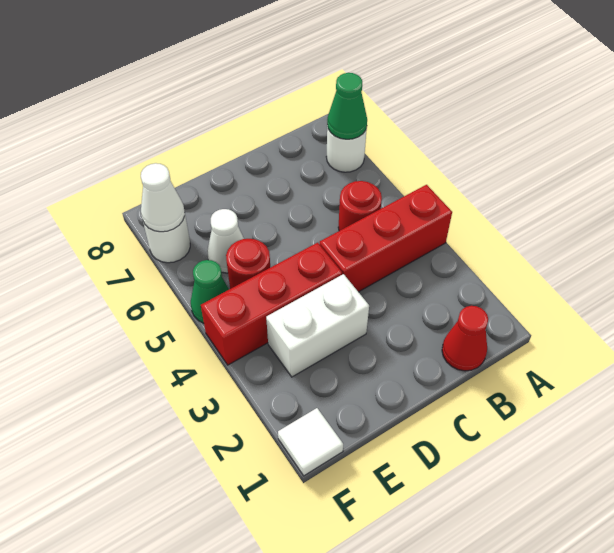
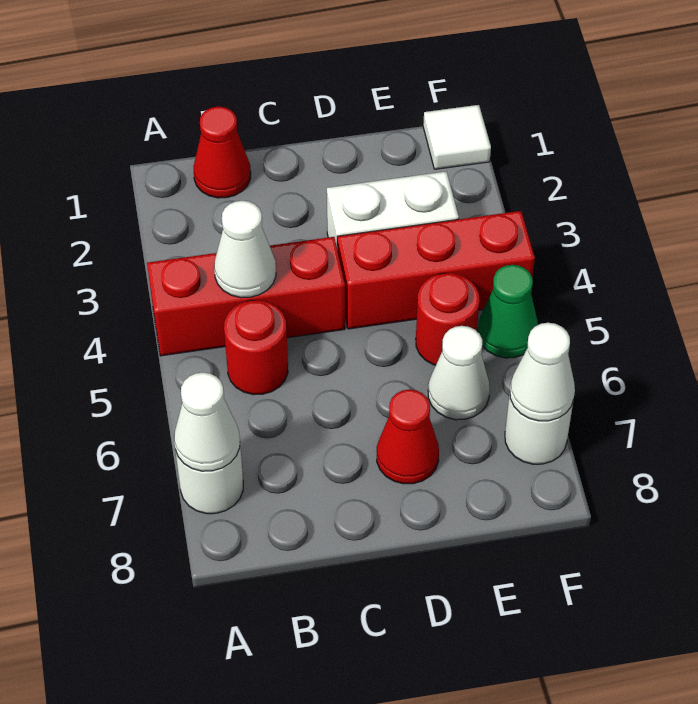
green 1x1 cone [327,73,367,139] -> white 1x1 cone [174,372,240,471]
none -> white 1x1 cone [214,201,276,298]
none -> red 1x1 cone [377,389,439,484]

